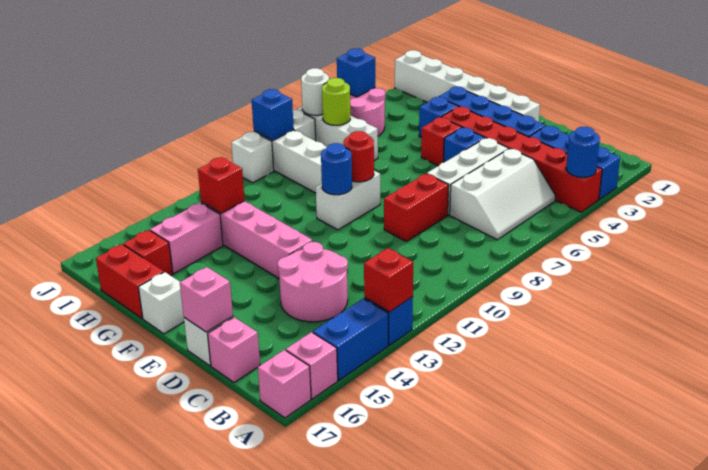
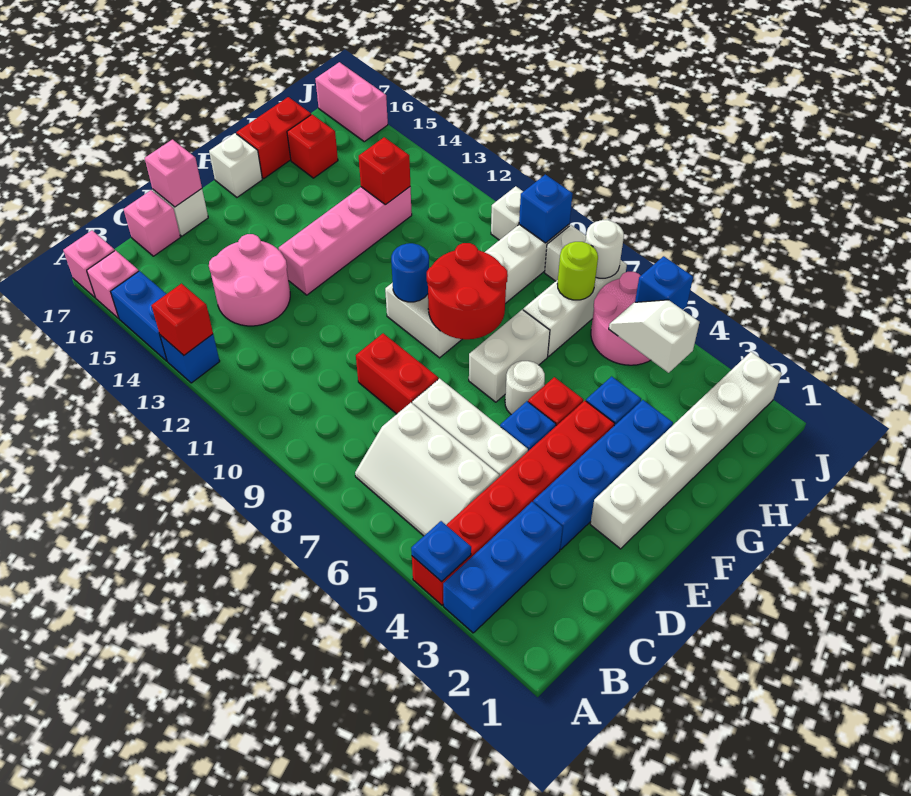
blue 1x1 round brick [566,127,600,177] -> blue 1x1 plate [411,521,471,582]
none -> white 1x1 round brick [505,361,545,415]
none -> white 1x2 brick [469,310,550,402]
red 1x1 round brick [344,131,374,182] -> red 2x2 round brick [427,243,508,339]
pink 1x2 brick [150,203,223,273] -> pink 1x2 brick moved to [315,62,388,142]
none -> white 1x2 slope [609,300,700,373]

